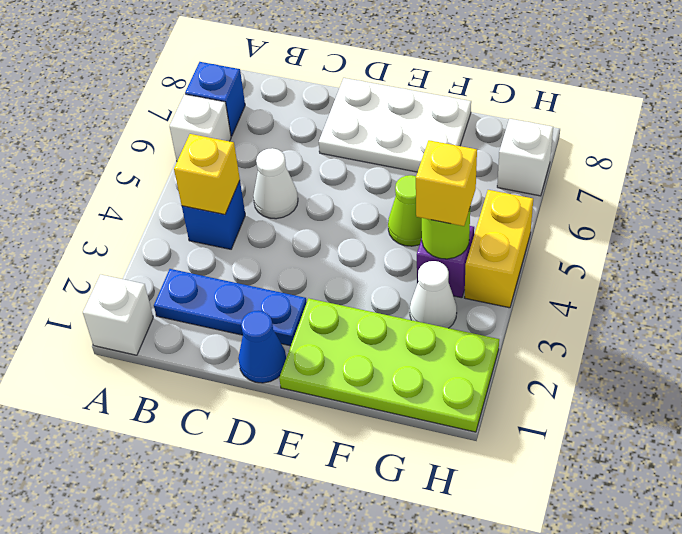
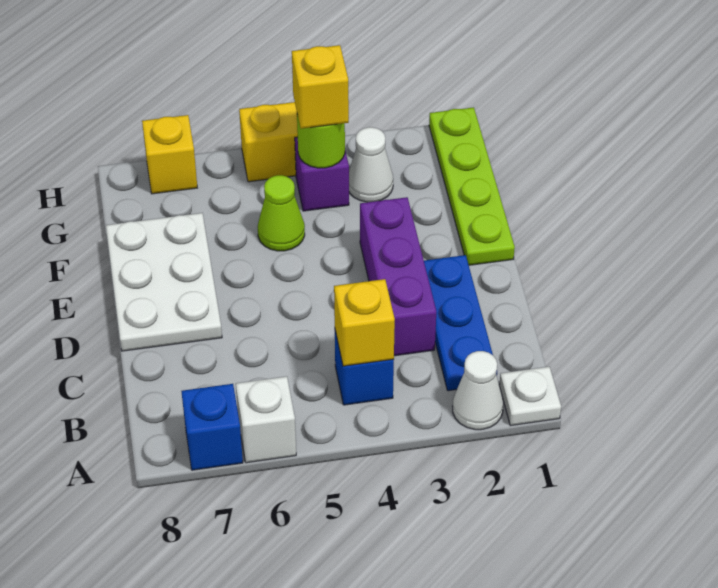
white 1x1 brick [83,275,153,355] -> white 1x1 plate [499,367,561,426]
none -> purple 1x3 brick [360,197,436,356]
white 1x1 cone [253,148,298,219] -> white 1x1 cone moved to [452,351,503,430]
blue 1x1 cone [238,311,286,383] -> none
lime 2x4 plate [279,298,499,432] -> lime 1x4 plate [429,107,515,265]
white 1x1 brick [497,119,553,196] -> yellow 1x1 brick [142,115,197,194]

